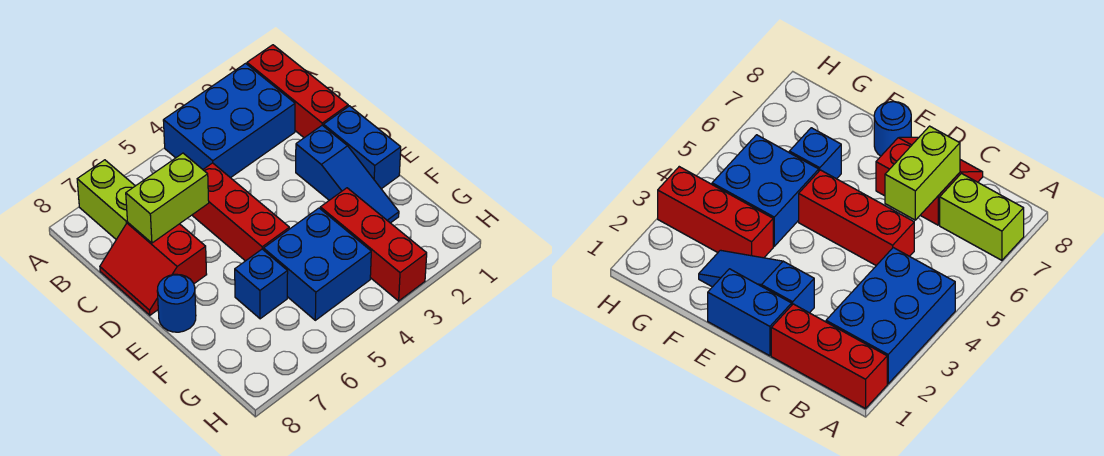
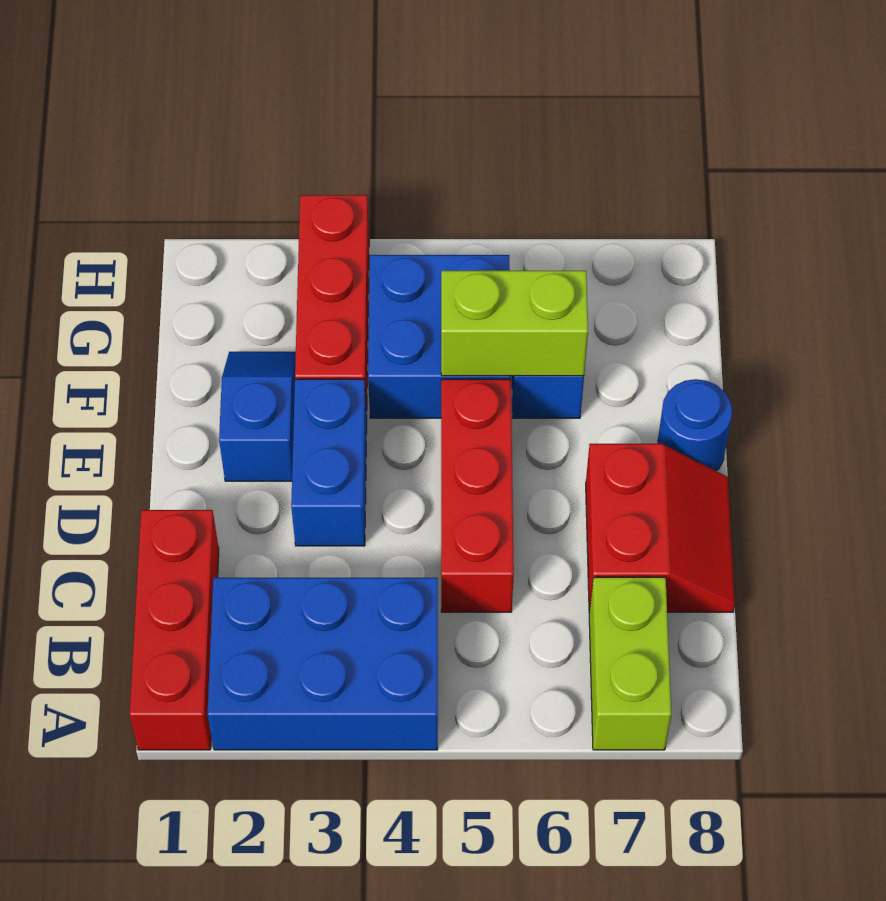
lime 1x2 brick [126,153,209,243] -> lime 1x2 brick moved to [441,271,588,376]
blue 1x2 brick [323,106,401,189] -> blue 1x2 brick moved to [291,379,367,546]
blue 1x3 slope [296,125,399,223] -> blue 1x2 slope [219,352,296,481]

